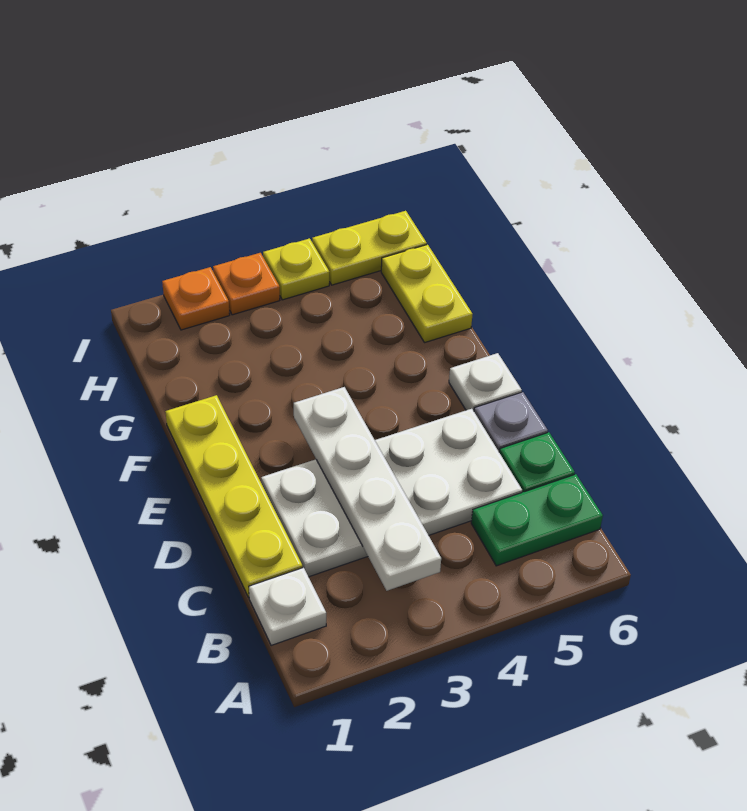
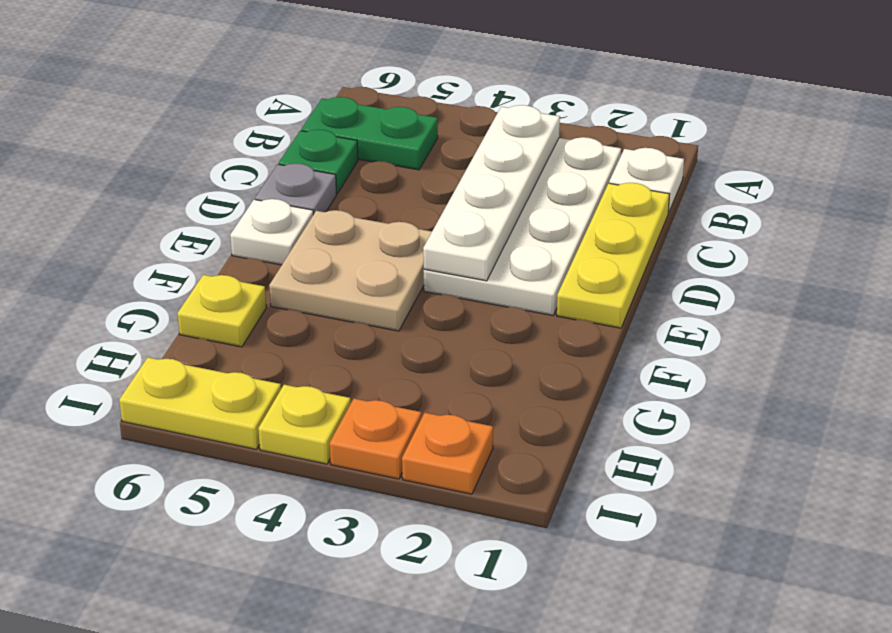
yellow 1x4 plate [165,395,303,597] -> yellow 1x3 plate [557,183,670,328]
white 2x4 plate [261,409,522,577] -> white 2x4 plate turned to [424,137,621,315]
none -> tan 2x2 plate [269,210,432,331]
yellow 1x2 plate [381,244,473,343] -> yellow 1x1 plate [177,275,266,347]

